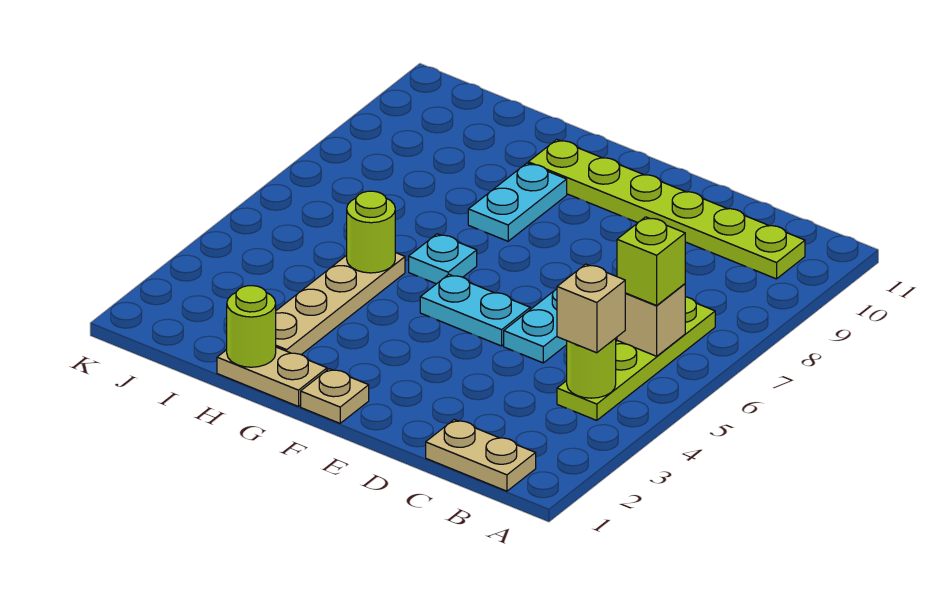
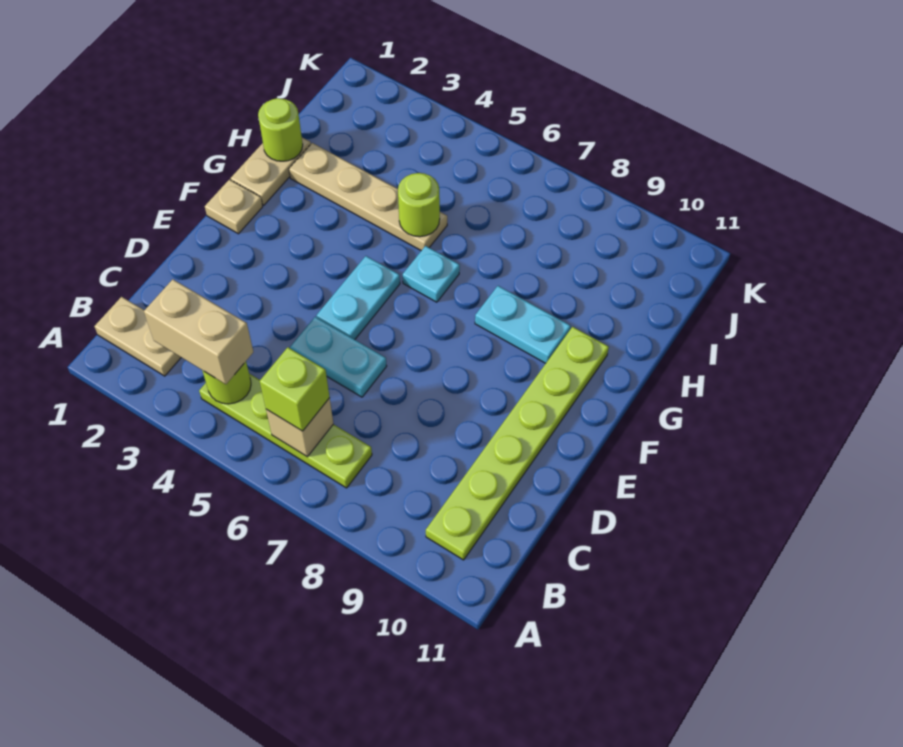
tan 1x2 plate [426,420,536,491] -> tan 1x2 plate turned to [95,297,181,376]
tan 1x1 brick [557,264,625,353] -> tan 1x2 brick [144,279,253,384]

